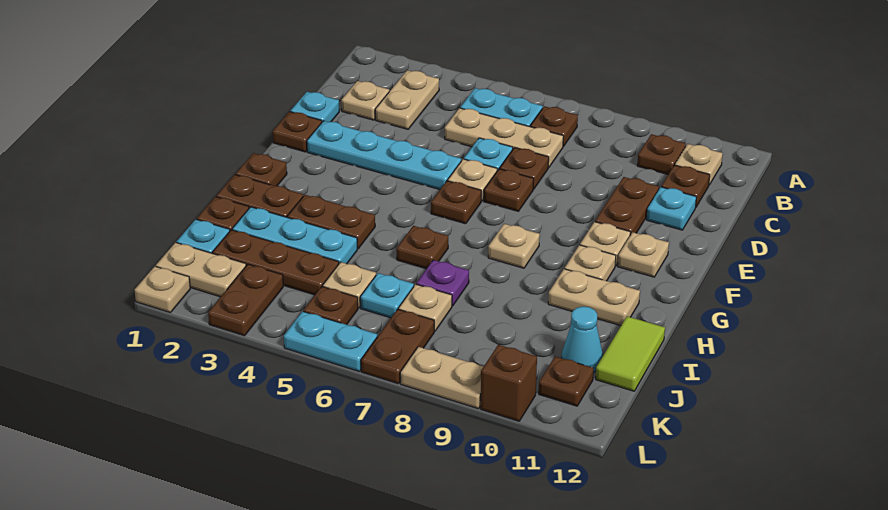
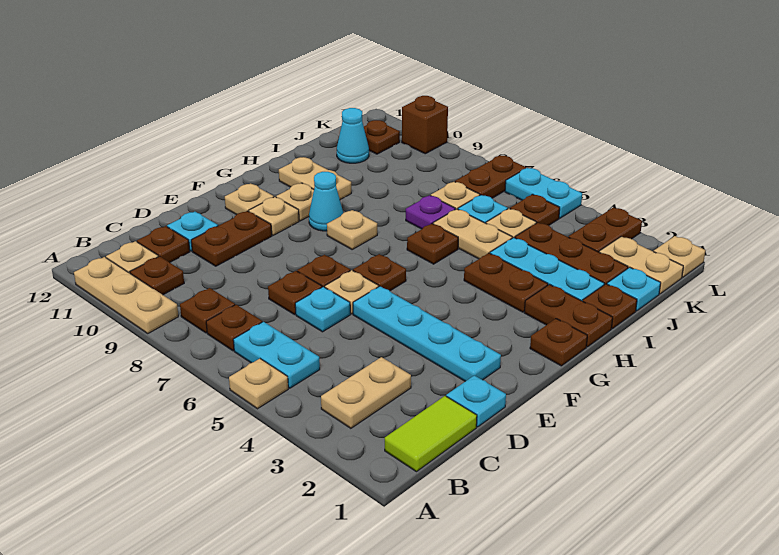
tan 1x1 plate [341,81,389,120] -> tan 1x1 plate moved to [229,359,288,409]
tan 1x3 plate [445,108,563,168] -> tan 1x3 plate moved to [74,257,178,333]
brown 1x1 plate [273,112,322,152] -> brown 1x1 plate moved to [180,288,235,333]
none -> cyan 1x1 cone [309,172,343,231]
lime 1x2 tile [596,316,665,391] -> lime 1x2 tile moved to [385,396,477,472]
tan 1x2 plate [400,347,483,409] -> tan 1x2 plate moved to [433,209,512,259]

